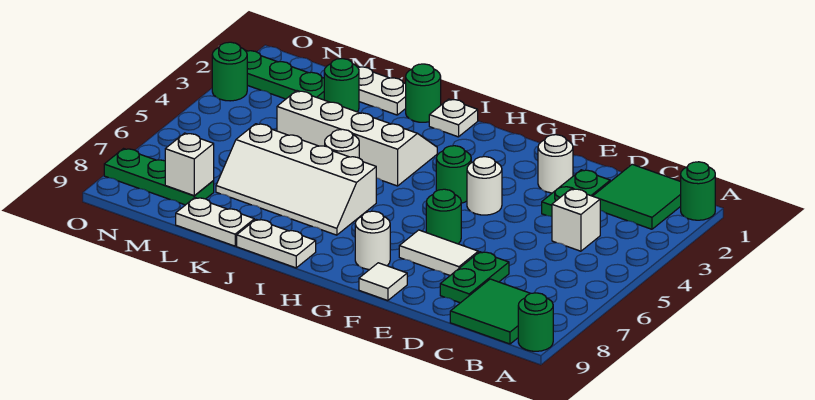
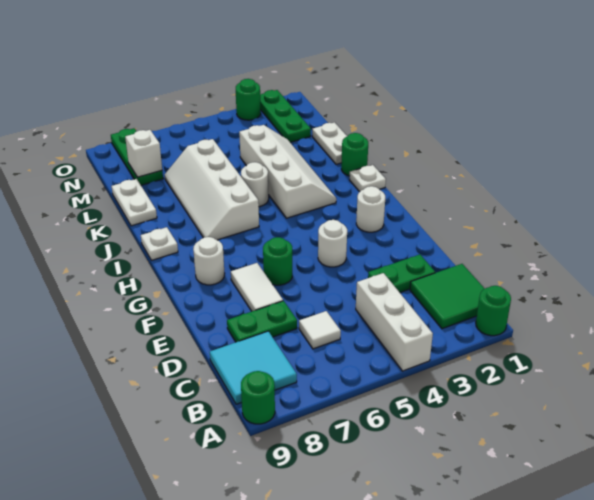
green 2x2 tile [450,279,530,344] -> cyan 2x2 tile [210,331,297,404]
white 1x1 brick [552,189,600,251] -> white 1x3 brick [356,273,433,371]
white 1x1 round brick [538,135,573,193] -> white 1x1 round brick moved to [356,186,385,232]
white 1x1 tile [359,263,407,301] -> white 1x1 tile moved to [299,311,341,349]
green 1x1 round brick [436,146,471,203] -> none
white 1x2 plate [237,219,316,268] -> white 1x1 plate [141,227,178,260]
green 1x1 round brick [324,59,359,112] -> none

